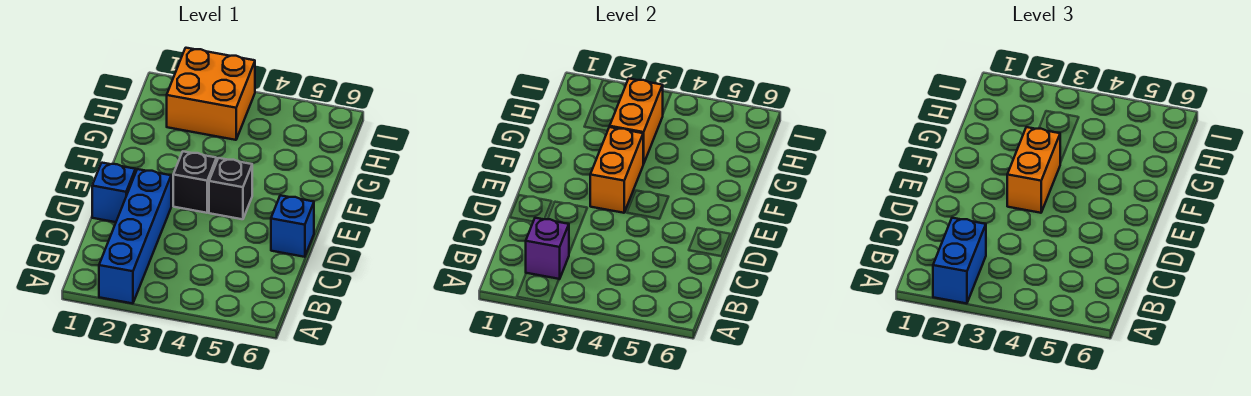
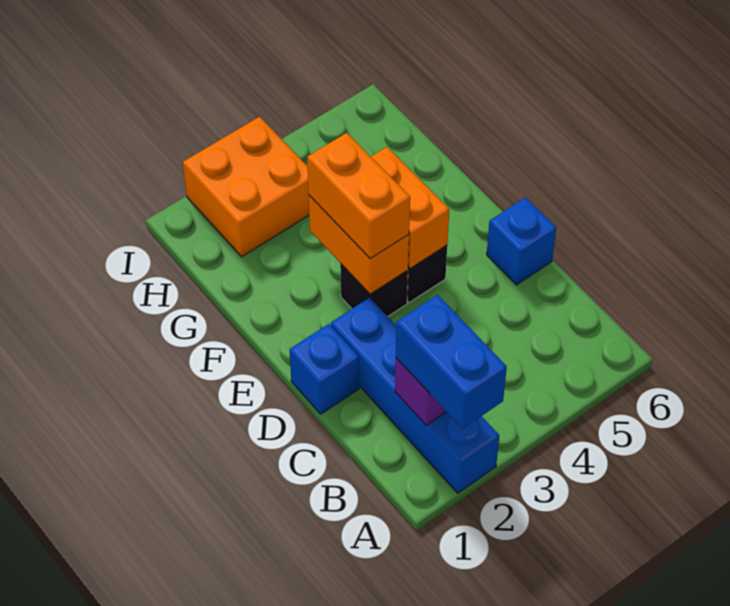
orange 1x2 brick [610,79,663,164] -> orange 1x2 brick moved to [371,147,449,268]

